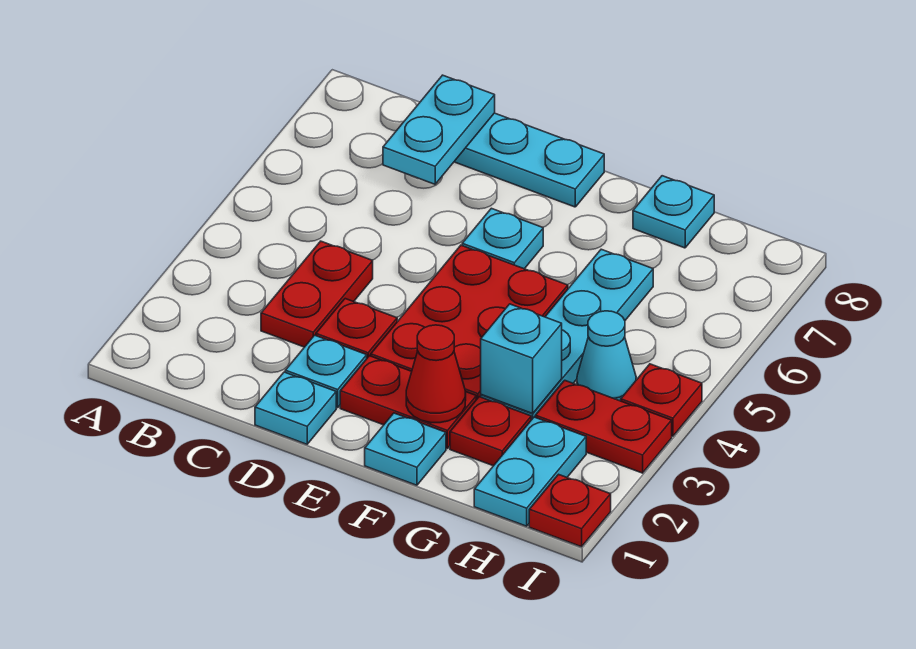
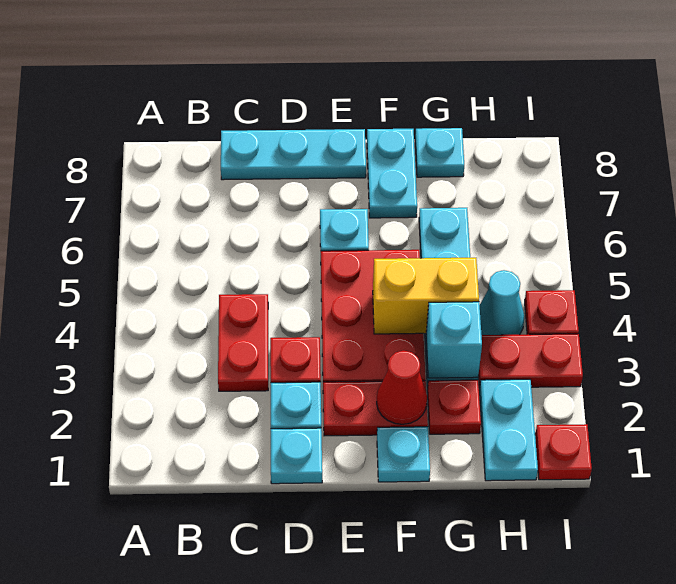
cyan 1x2 plate [383,75,495,184] -> cyan 1x2 plate moved to [367,129,417,218]
none -> yellow 1x2 brick [373,258,479,334]

